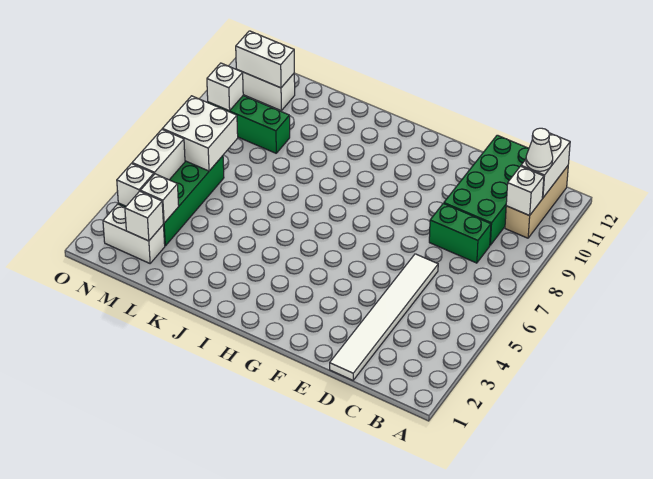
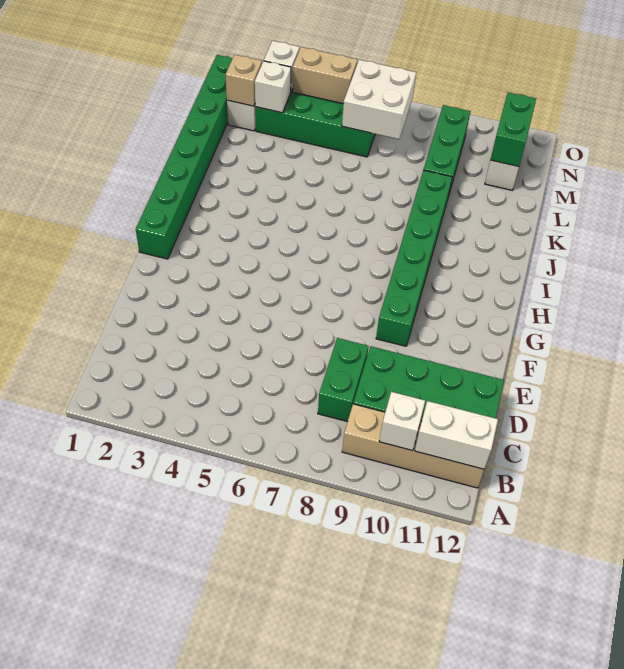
tan 1x3 brick [505,166,568,238] -> tan 1x4 brick [342,404,484,488]
white 1x1 cone [526,128,553,171] -> none
white 1x6 tile [330,254,438,380] -> none
none -> green 1x6 brick [376,170,452,346]
none -> green 1x8 brick [136,55,232,259]
white 1x1 brick [125,191,163,241] -> tan 1x1 brick [226,55,262,106]
white 1x2 brick [236,31,294,88] -> green 1x2 brick [491,92,536,167]
white 1x2 brick [132,129,185,180] -> tan 1x2 brick [292,47,357,104]
white 1x1 brick [207,63,243,111] -> none

